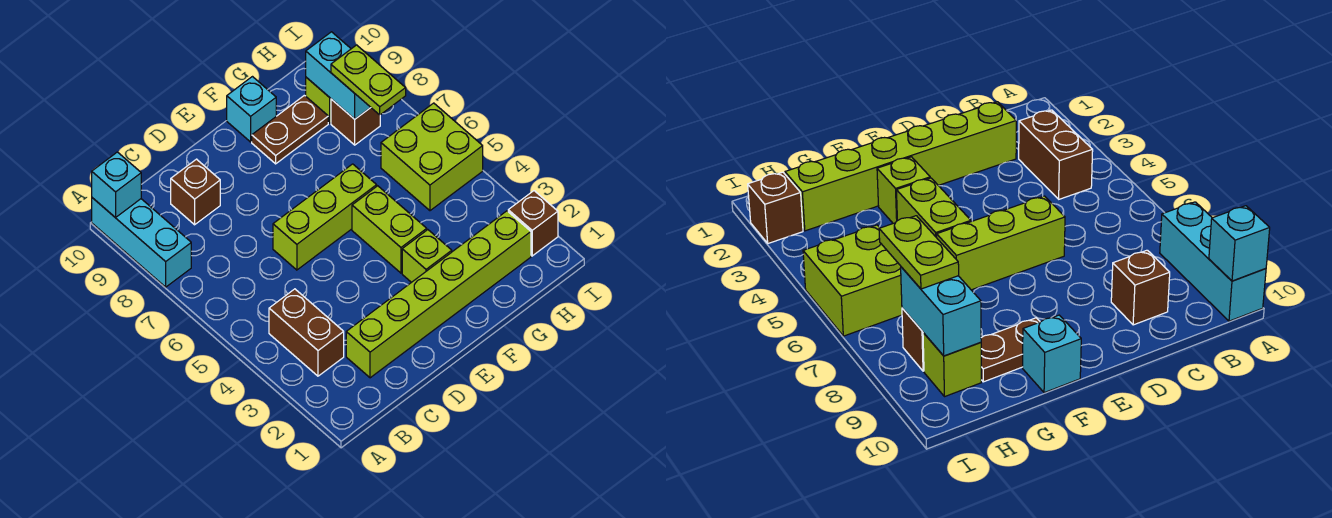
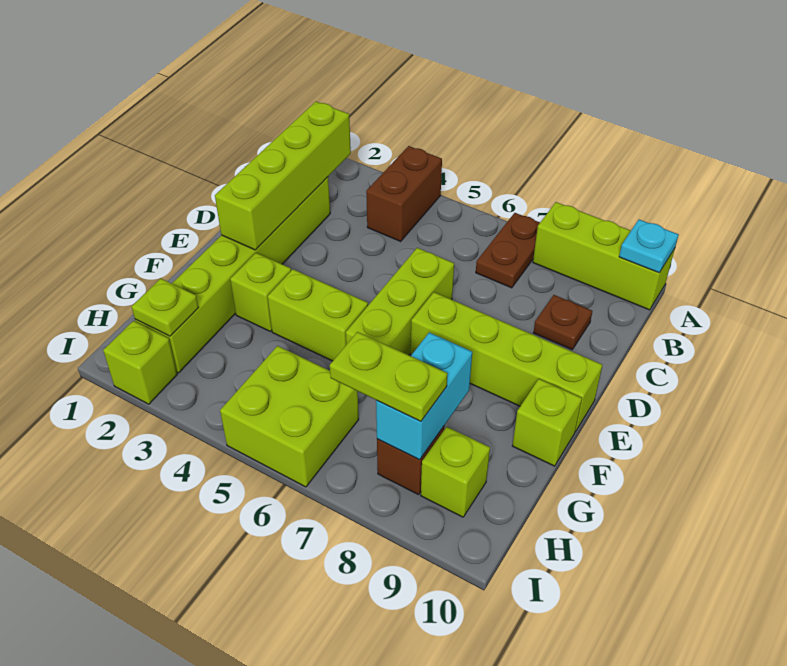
cyan 1x3 brick [92,198,191,287] -> lime 1x3 brick [533,202,675,310]
cyan 1x1 brick [92,152,141,218] -> cyan 1x1 plate [619,220,679,273]
none -> lime 1x4 brick [215,102,351,250]
brown 1x2 brick [269,289,344,376] -> brown 1x2 brick turned to [366,146,442,241]
brown 1x1 brick [171,159,220,225] -> brown 1x1 plate [533,295,592,350]
none -> lime 1x4 brick [411,292,602,432]
brown 1x2 plate [252,95,328,164] -> brown 1x2 plate moved to [476,213,540,288]
cyan 1x1 brick [227,77,276,142] -> lime 1x1 brick [512,379,582,466]
none -> lime 1x1 plate [132,279,199,336]
cyan 1x2 brick [306,32,371,119] -> cyan 1x2 brick turned to [376,332,472,460]
brown 1x1 brick [508,191,558,256] -> lime 1x1 brick [103,321,177,404]

